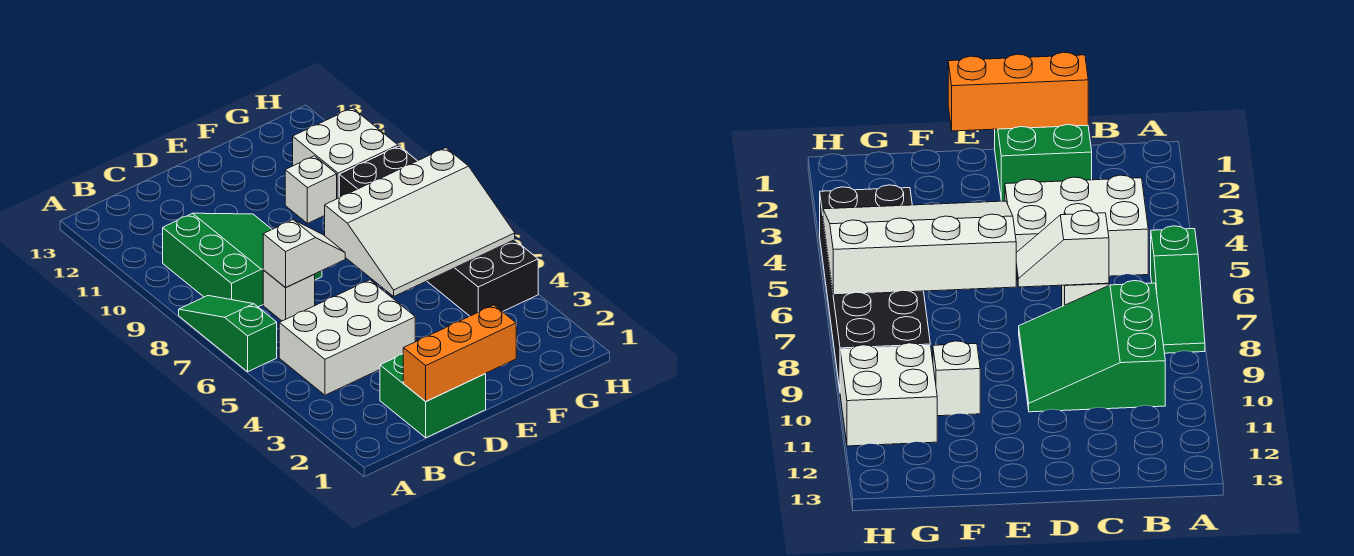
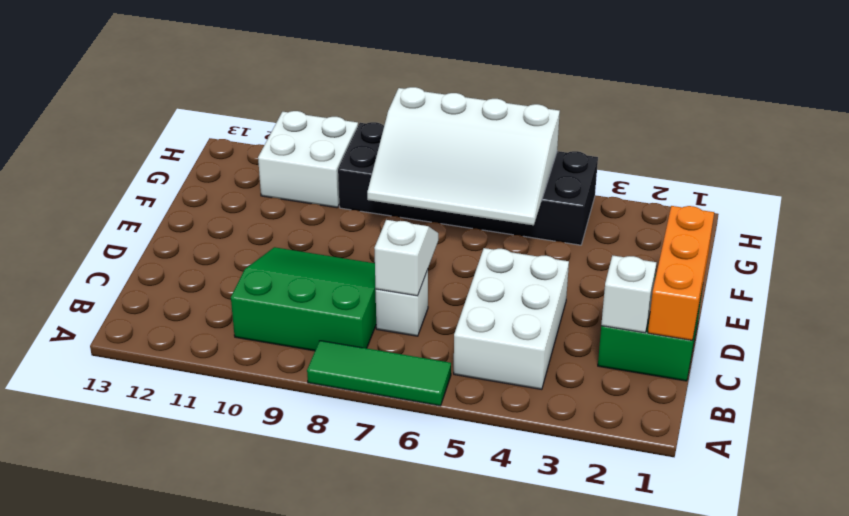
green 1x3 slope [179,296,277,372] -> green 1x3 tile [307,341,451,406]
white 3x4 slope [325,148,515,296] -> white 3x4 slope turned to [367,87,560,225]
white 1x1 brick [285,156,337,223] -> white 1x1 brick moved to [601,255,656,333]

